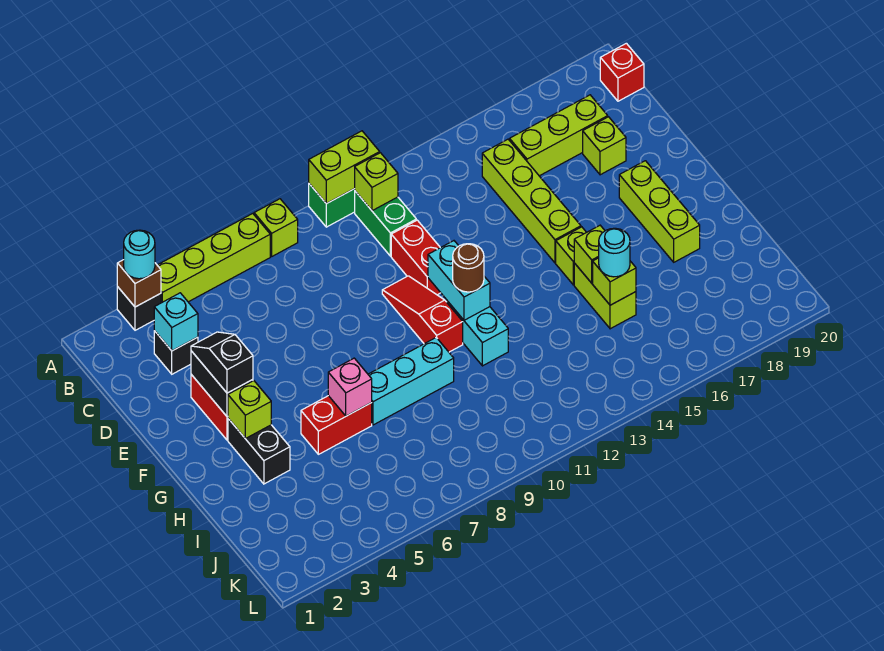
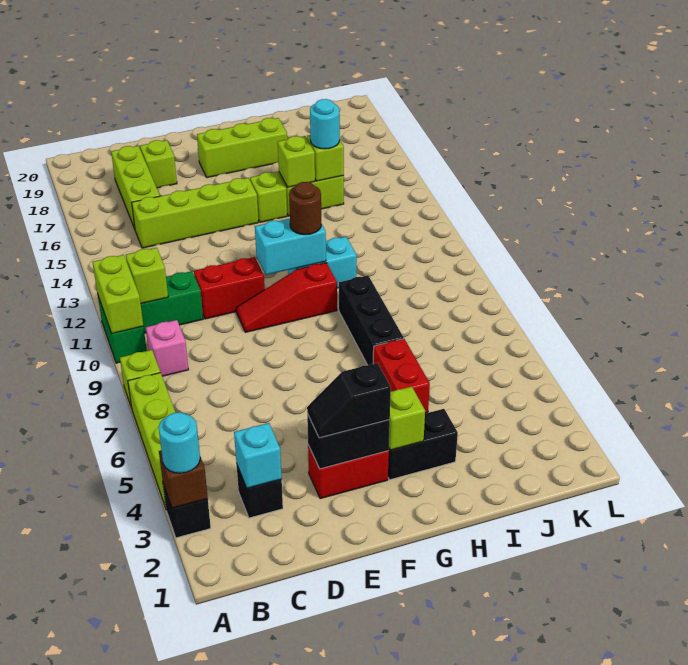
red 1x1 brick [600,43,644,101] -> none
pink 1x1 brick [328,358,372,416] -> pink 1x1 brick moved to [146,320,189,376]
cyan 1x3 brick [368,338,454,425] -> black 1x3 brick [339,276,404,365]

